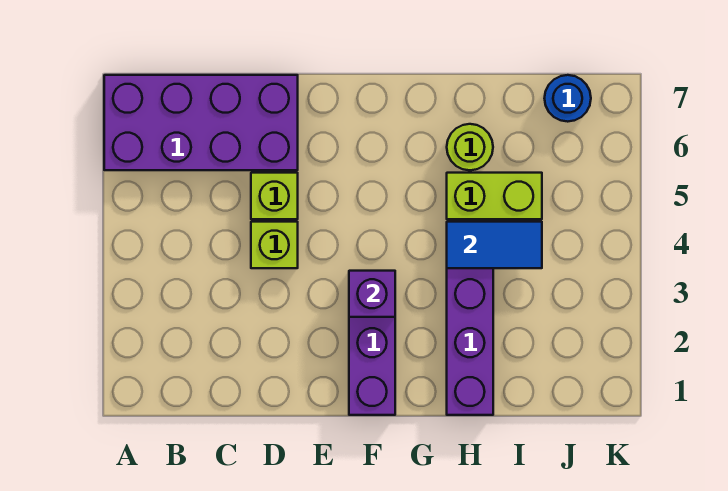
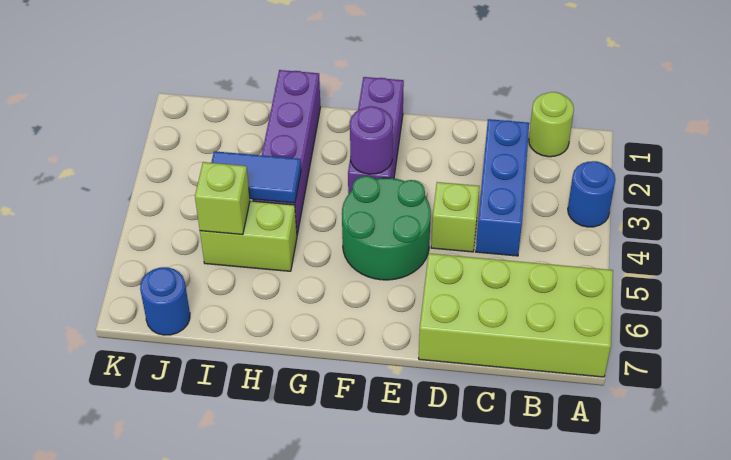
none -> blue 1x1 round brick [568,161,616,227]
purple 2x4 brick [104,75,298,170] -> lime 2x4 brick [419,253,613,377]
none -> blue 1x3 brick [476,119,529,256]
lime 1x1 brick [251,173,298,219] -> lime 1x1 brick moved to [195,162,250,235]
none -> green 2x2 round brick [342,176,431,280]
purple 1x1 brick [349,271,395,317] -> purple 1x1 round brick [350,106,393,174]
lime 1x1 round brick [447,124,493,170] -> lime 1x1 round brick moved to [529,92,574,157]

